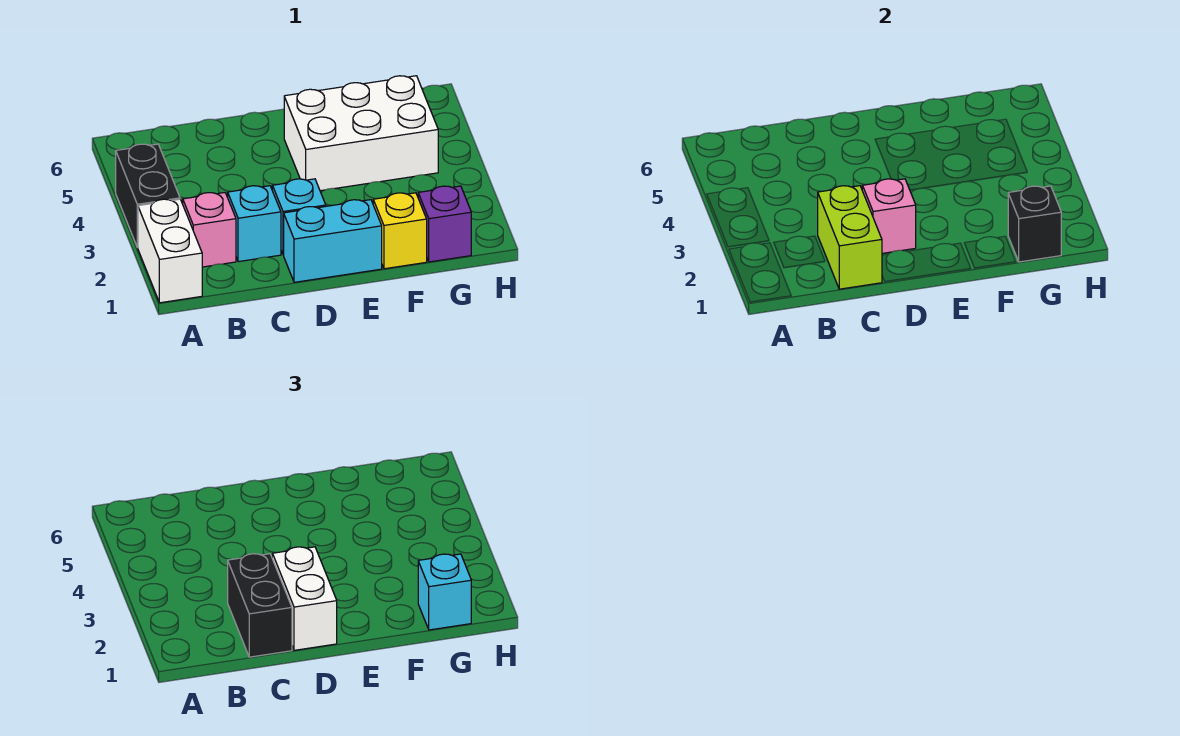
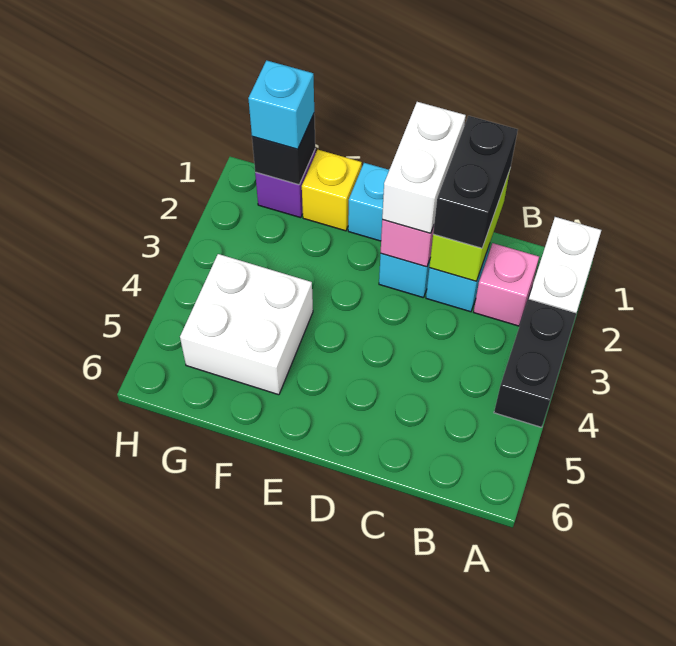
white 2x3 brick [284,76,438,191] -> white 2x2 brick [180,254,313,395]

